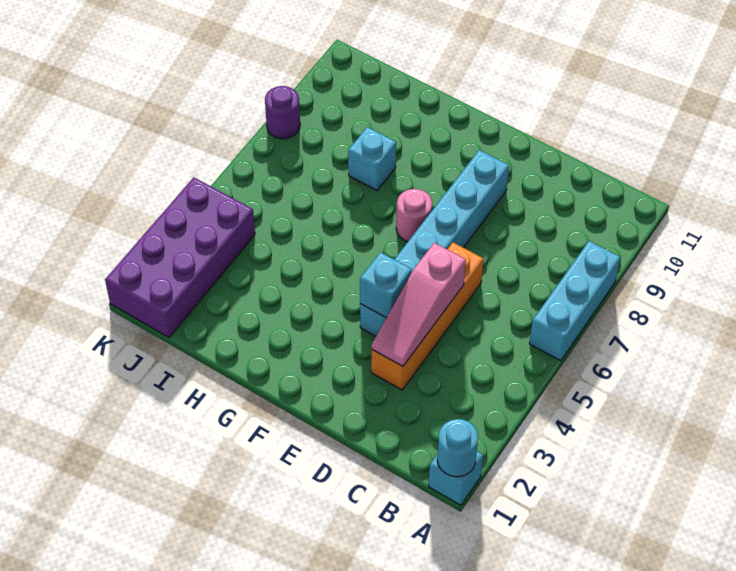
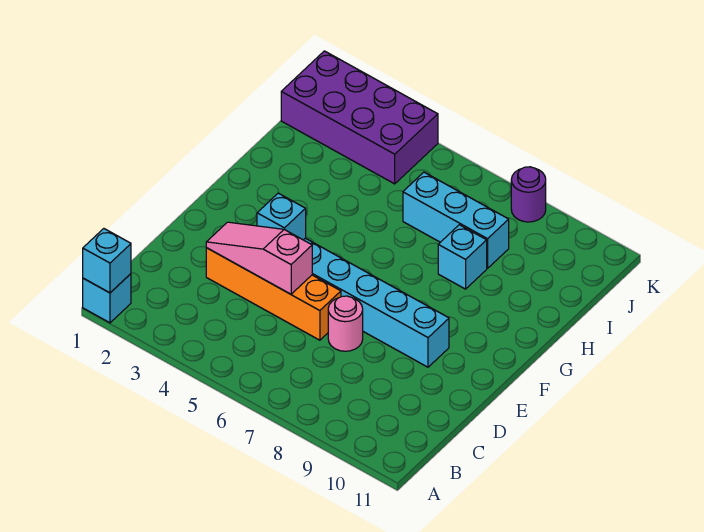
cyan 1x1 round brick [437,419,478,477] -> cyan 1x1 brick [83,229,131,293]
cyan 1x3 brick [529,241,620,361] -> cyan 1x3 brick moved to [403,172,509,268]
pink 1x1 round brick [396,189,432,242] -> pink 1x1 round brick moved to [328,296,363,351]

